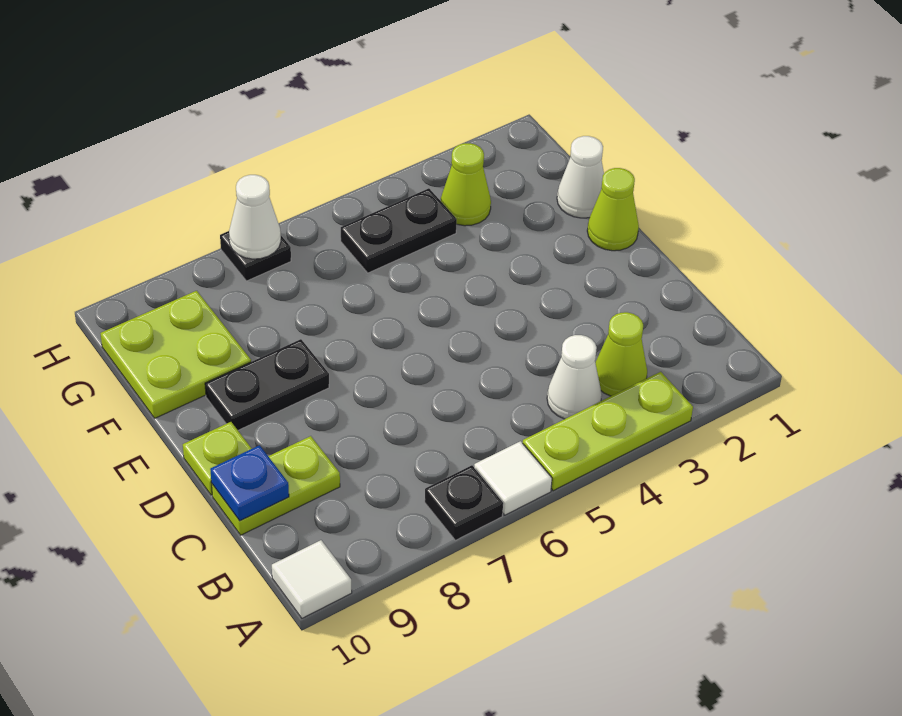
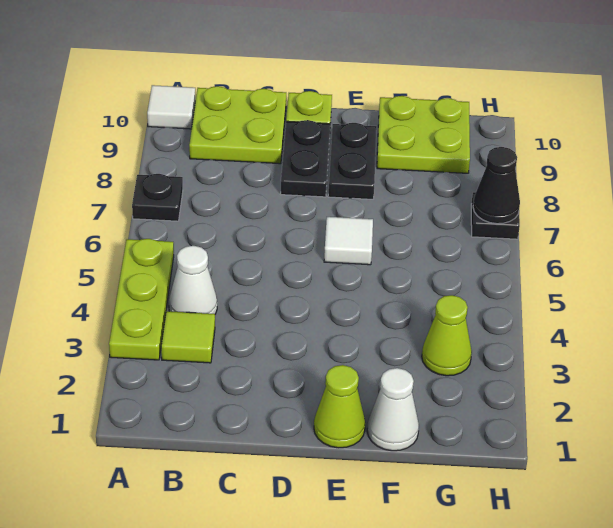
white 1x1 tile [474,441,552,515] -> white 1x1 tile moved to [324,217,373,265]
lime 1x1 cone [595,312,647,396] -> lime 1x1 tile [161,311,215,363]
lime 1x2 plate [212,436,340,535] -> lime 2x2 plate [189,86,286,164]
blue 1x1 plate [210,445,289,521] -> none
black 1x2 plate [341,188,457,273] -> black 1x2 plate moved to [281,120,330,197]
white 1x1 cone [229,175,281,259] -> black 1x1 cone [473,147,520,224]

